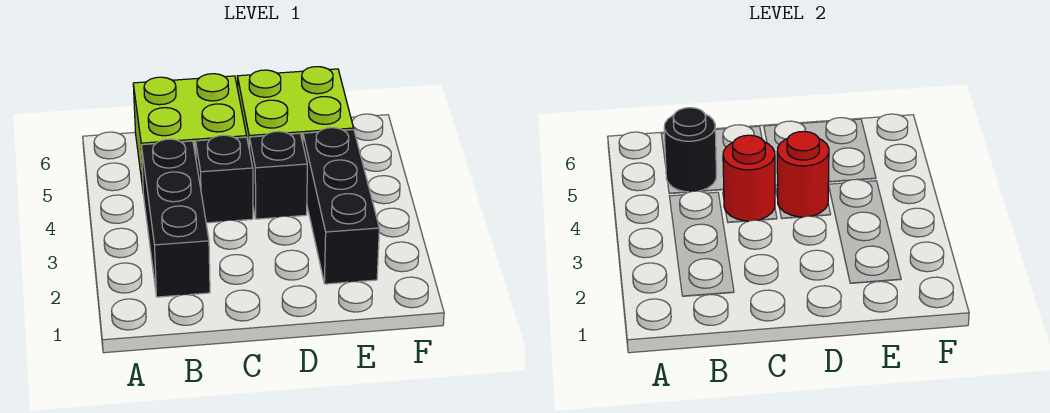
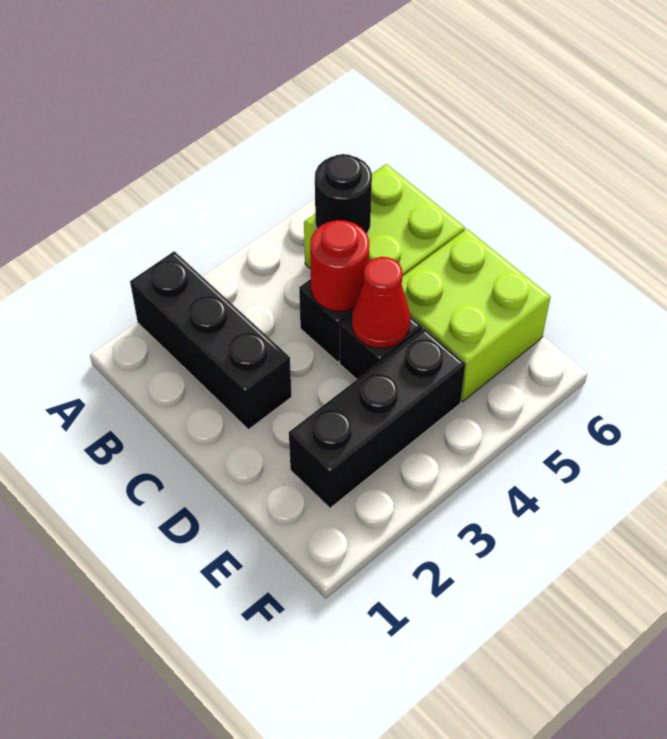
black 1x3 brick [141,139,210,297] -> black 1x3 brick turned to [130,251,292,430]
red 1x1 round brick [777,131,829,217] -> red 1x1 cone [352,257,410,348]

